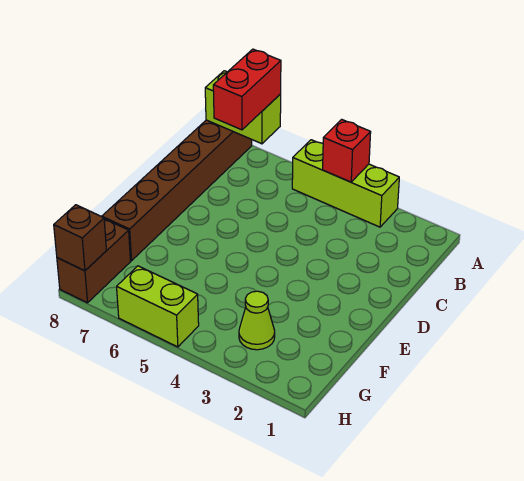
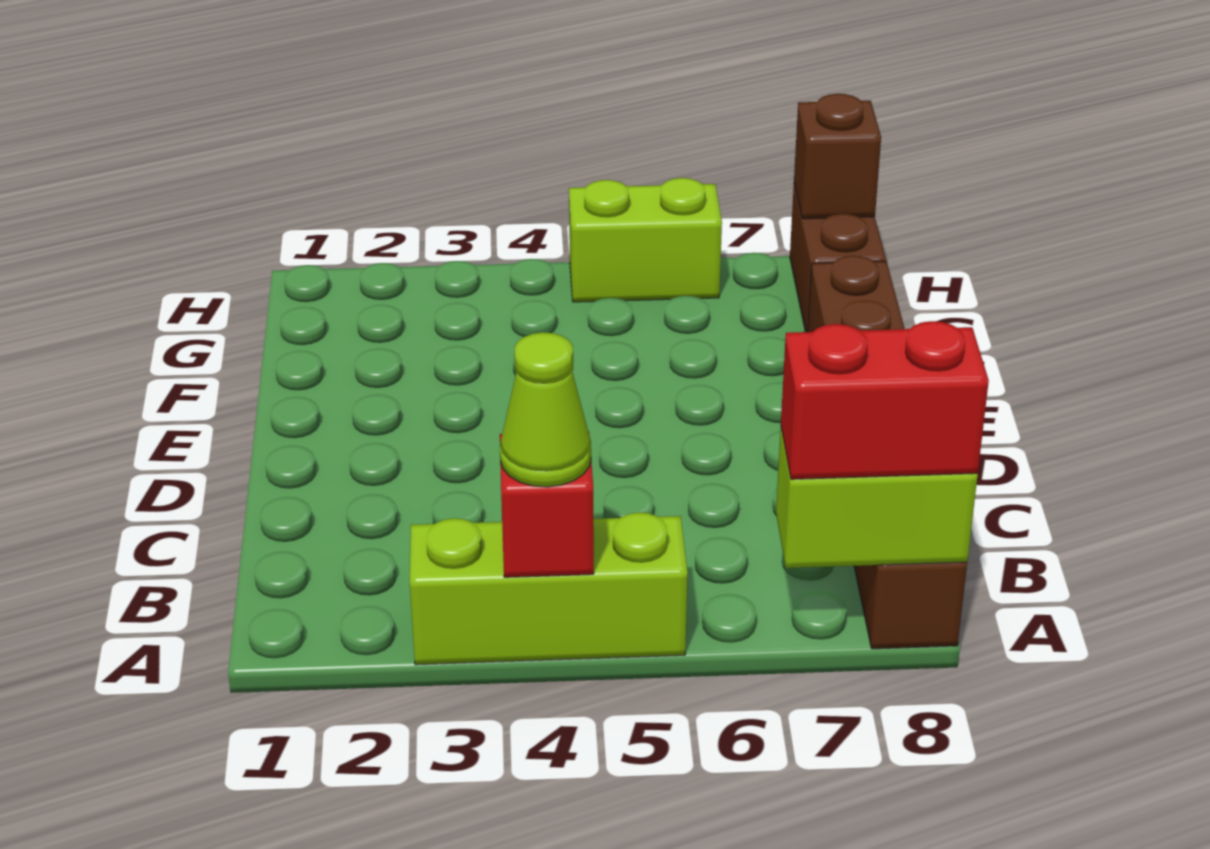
red 1x2 brick [213,49,281,130] -> red 1x2 brick turned to [781,321,989,479]
lime 1x1 cone [239,291,275,350] -> lime 1x1 cone moved to [500,332,591,487]

